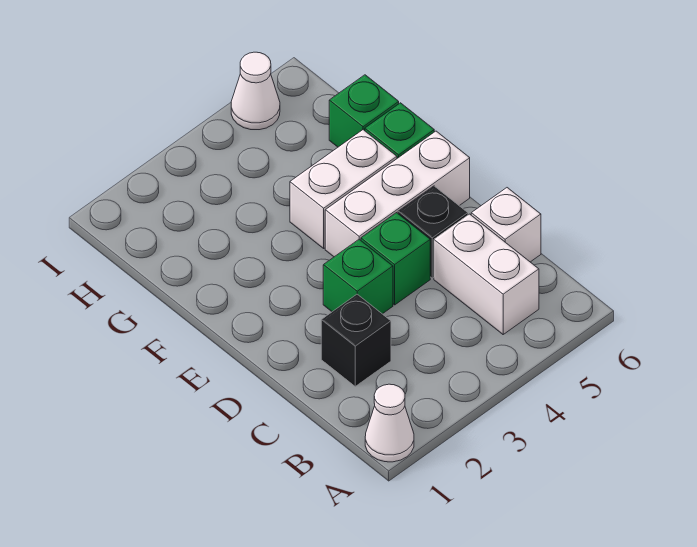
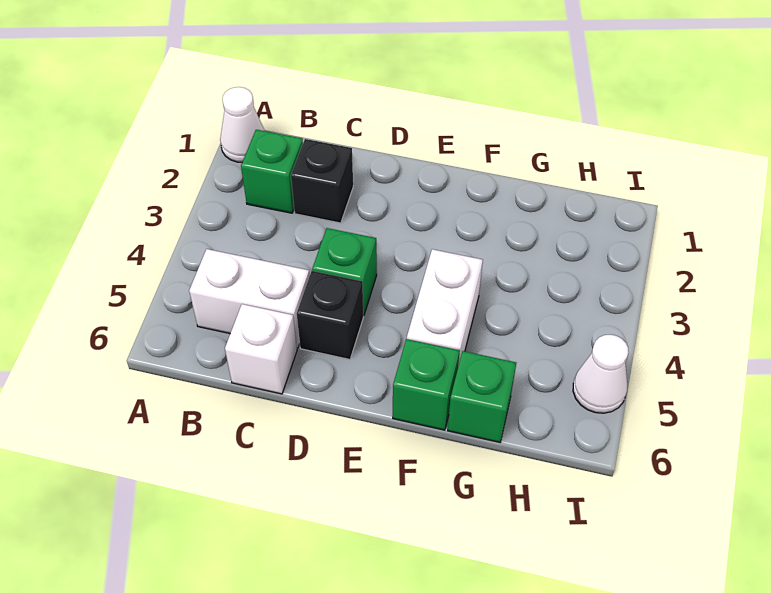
green 1x1 brick [323,239,393,314] -> green 1x1 brick moved to [241,130,303,213]
white 1x3 brick [325,131,470,257] -> none

